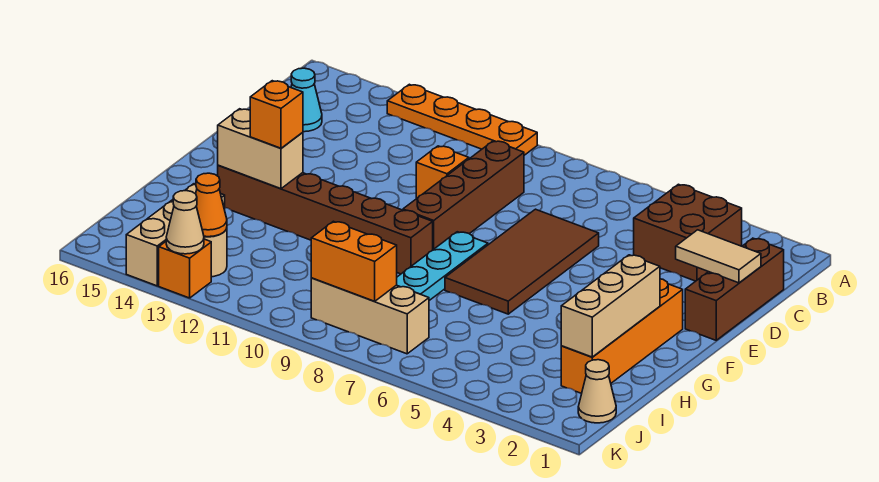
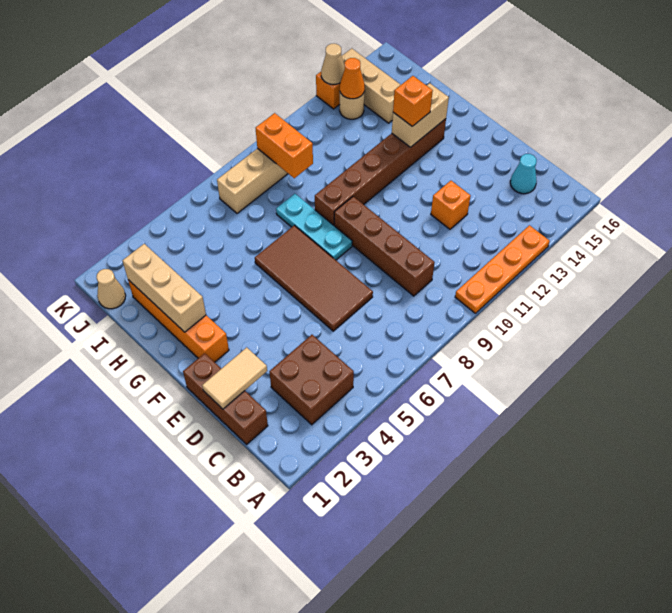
orange 1x1 brick [416,146,469,199] -> orange 1x1 brick moved to [431,181,471,229]
orange 1x2 brick [311,221,397,301] -> orange 1x2 brick turned to [256,113,313,178]

